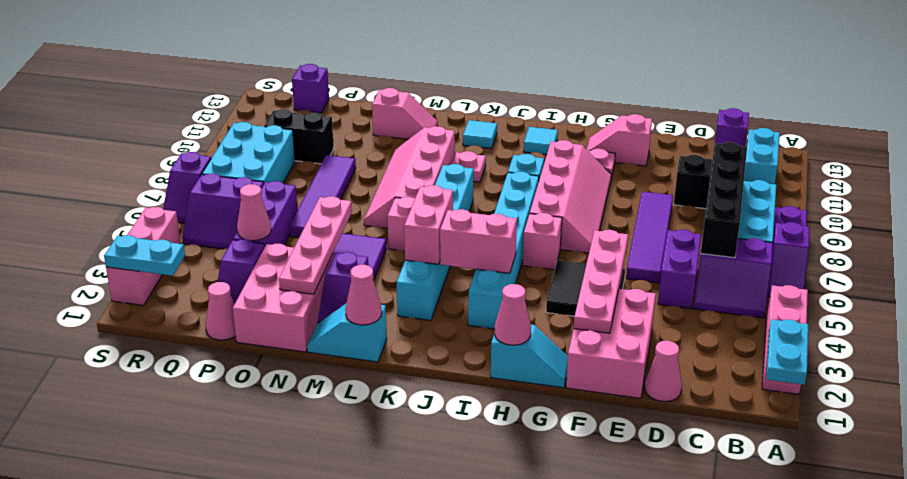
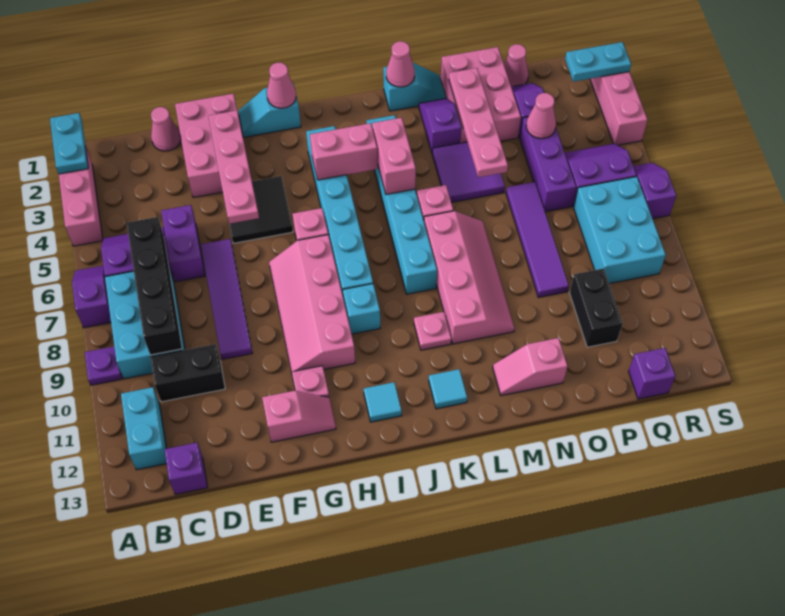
black 1x2 brick [264,109,334,164] -> black 1x2 brick turned to [570,268,623,347]

